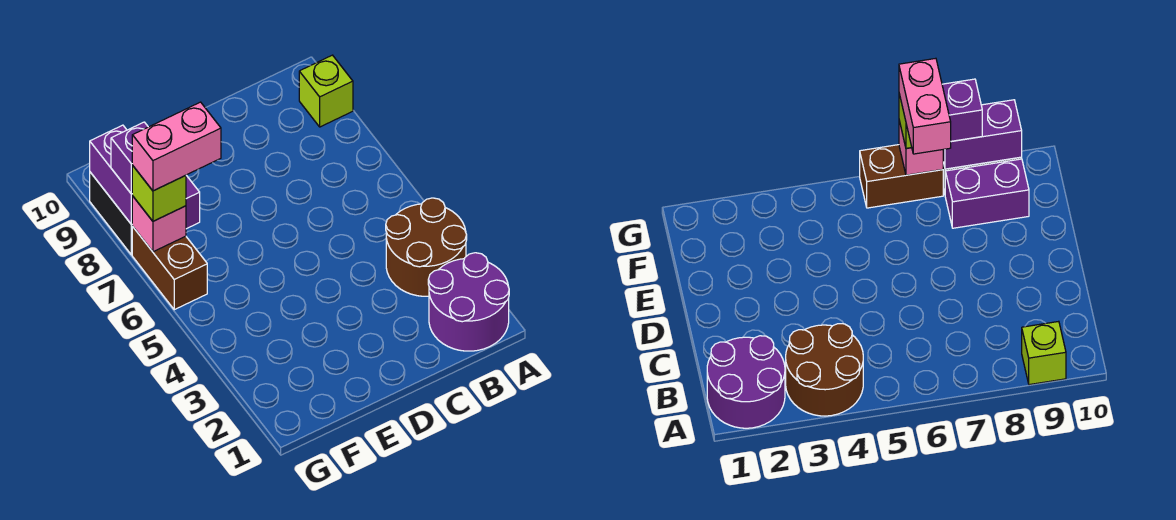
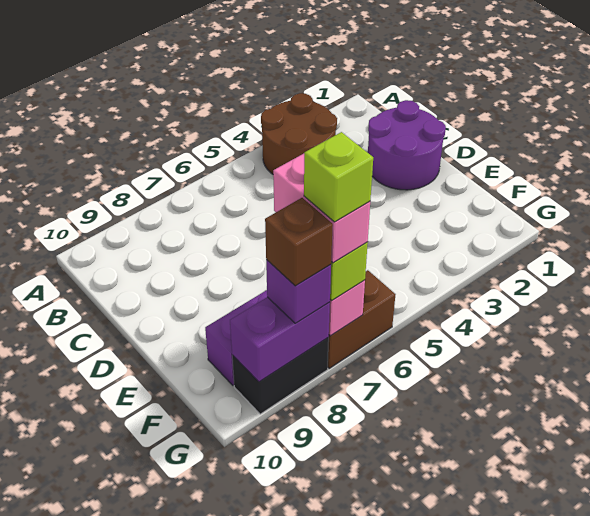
purple 2x2 round brick [428,253,509,351] -> purple 2x2 round brick moved to [368,100,446,190]
lime 1x1 brick [299,55,353,127] -> lime 1x1 brick moved to [304,132,373,222]
none -> brown 1x1 brick [265,198,333,286]

